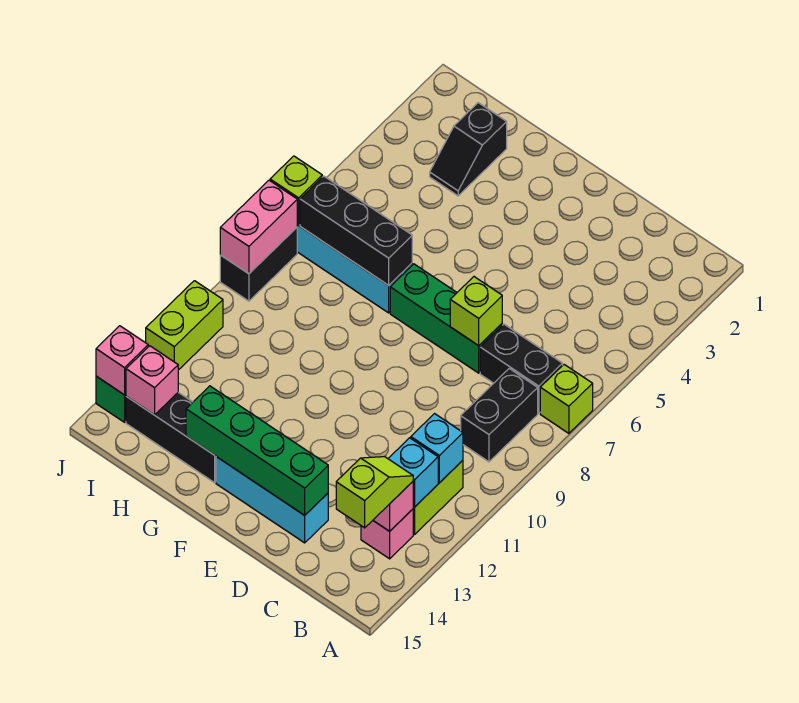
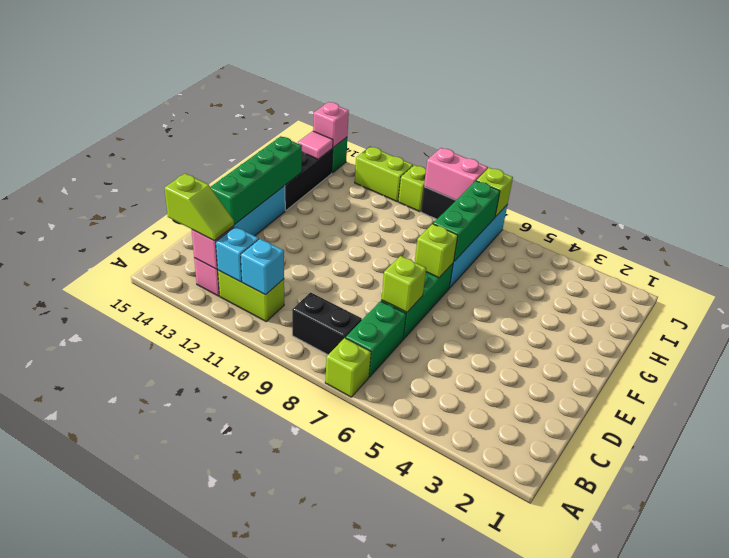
black 1x2 brick [480,324,563,413] -> green 1x2 brick [346,301,406,377]
none -> lime 1x1 brick [415,224,458,278]
black 1x3 brick [300,176,412,285] -> green 1x3 brick [433,181,500,261]
black 1x2 slope [430,103,507,196] -> none
pink 1x1 brick [126,346,178,415] -> pink 1x1 tile [298,131,333,159]
none -> lime 1x1 brick [398,165,426,212]

